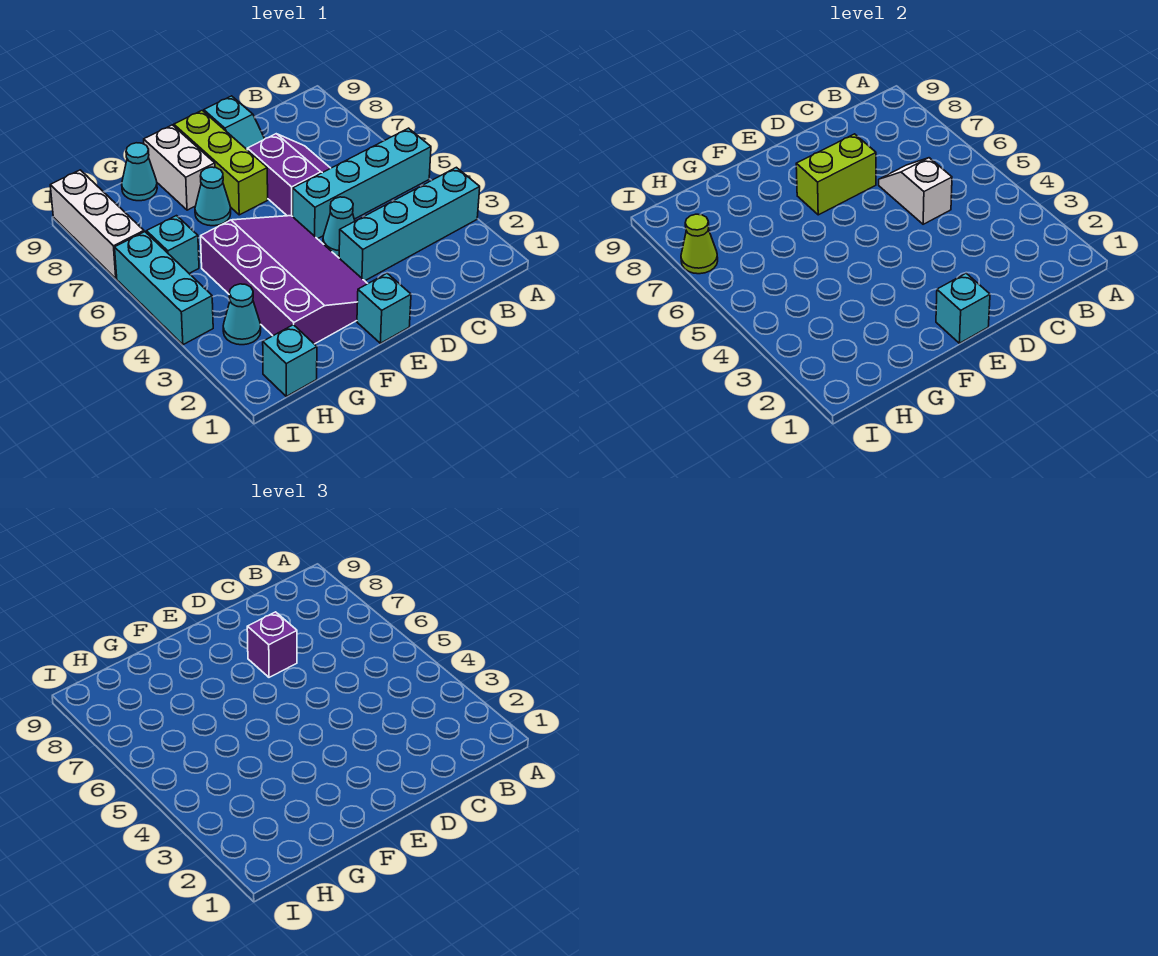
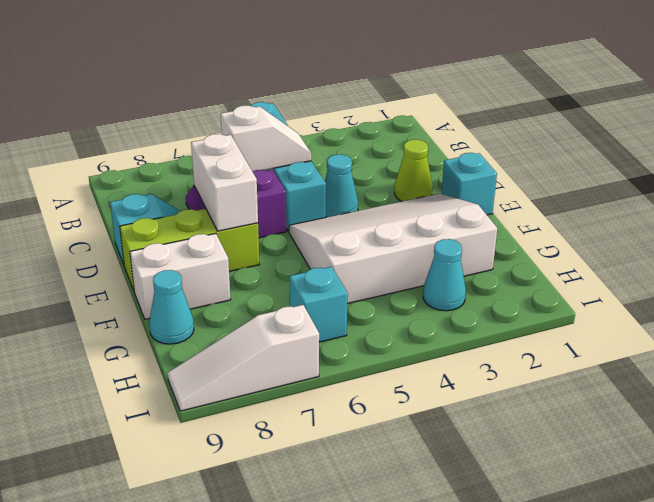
cyan 1x4 brick [339,167,480,281] -> none
white 1x2 slope [879,158,952,224] -> white 1x2 slope turned to [221,106,311,171]
lime 1x2 brick [796,134,876,215] -> white 1x2 brick [191,134,258,231]
purple 1x1 brick [247,612,297,677] -> none
cyan 1x1 brick [936,273,990,343] -> none
purple 3x4 slope [201,216,368,344] -> white 3x4 slope [289,194,497,304]
cyan 1x1 cone [195,167,231,226] -> none
cyan 1x1 brick [263,325,317,396] -> none
cyan 1x3 brick [115,232,213,345] -> none
white 1x3 brick [50,170,144,279] -> white 1x3 slope [168,305,319,411]
lime 1x1 cone [681,214,718,274] -> lime 1x1 cone moved to [394,139,433,201]

